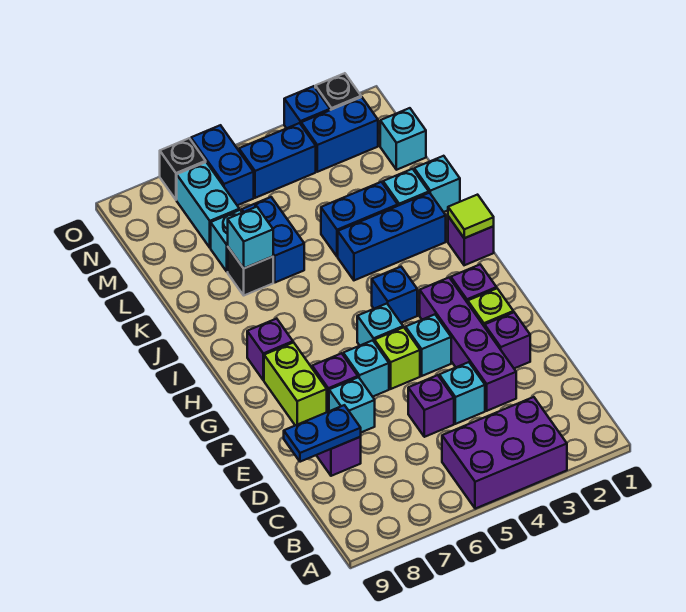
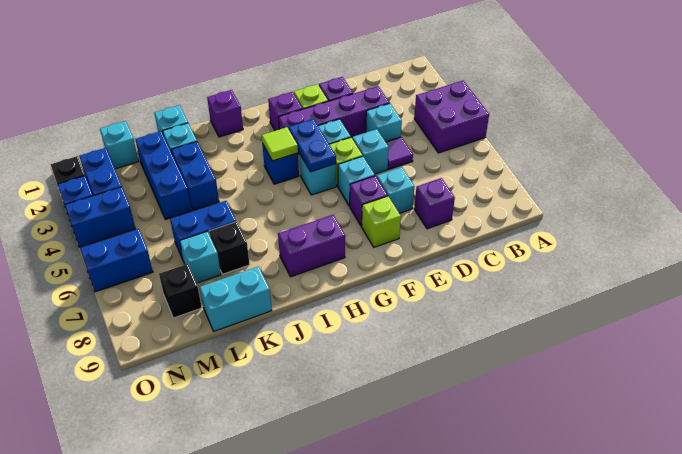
purple 2x3 brick [442,397,567,509] -> purple 2x2 brick [414,81,489,153]
purple 1x1 brick [408,375,454,437] -> purple 1x1 tile [386,137,413,169]
blue 1x2 plate [284,405,361,462] -> blue 1x2 plate moved to [289,119,336,172]
lime 1x2 brick [264,342,327,425] -> lime 1x1 brick [362,196,401,247]
purple 1x1 brick [247,319,293,380] -> purple 1x2 brick [278,215,345,277]
lime 1x1 tile [448,195,494,238] -> lime 1x1 tile moved to [262,127,298,161]
blue 1x3 brick [338,193,446,280] -> blue 1x3 brick moved to [135,131,192,220]
cyan 1x1 brick [228,207,273,268] -> cyan 1x1 brick moved to [352,129,389,174]
cyan 1x2 brick [177,162,239,248] -> cyan 1x2 brick moved to [200,267,272,331]
blue 1x2 brick [239,123,316,198] -> blue 1x2 brick turned to [65,187,135,247]
black 1x1 brick [160,138,206,200] -> black 1x1 brick moved to [159,264,202,318]

